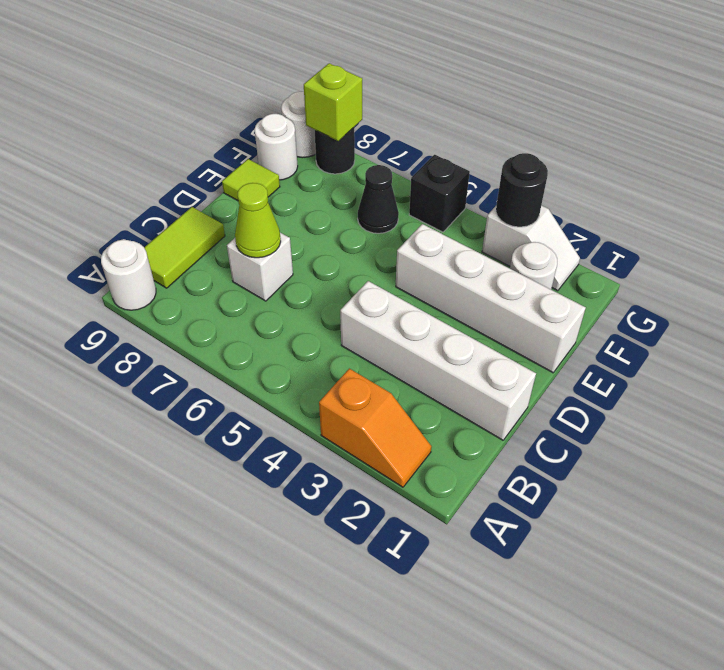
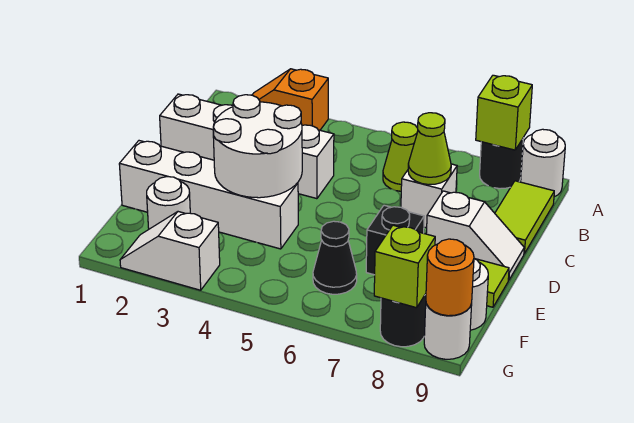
none -> lime 1x1 brick [476,75,532,150]
none -> lime 1x1 cone [383,122,418,191]
none -> white 2x2 round brick [213,95,302,198]
none -> white 1x2 slope [426,191,524,280]
black 1x1 round brick [496,153,548,227] -> black 1x1 round brick moved to [480,137,524,189]
black 1x1 brick [409,155,470,232] -> black 1x1 brick moved to [366,205,424,275]
none -> orange 1x1 round brick [426,239,474,316]

